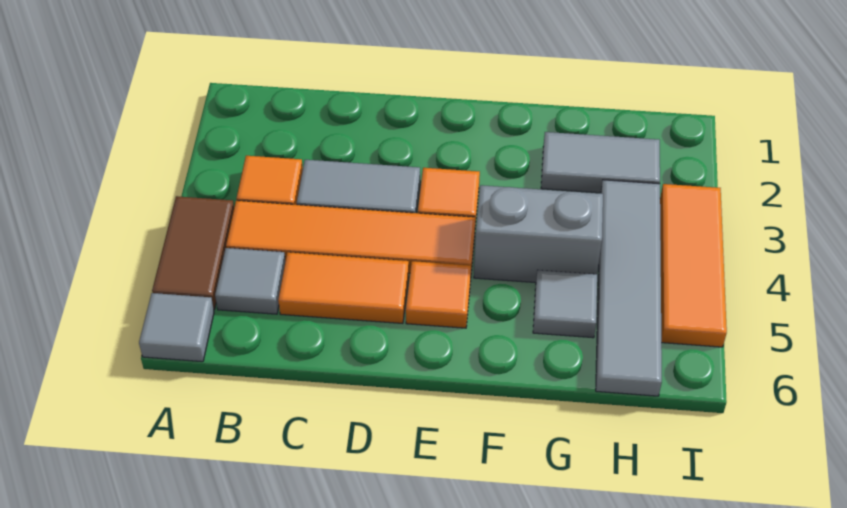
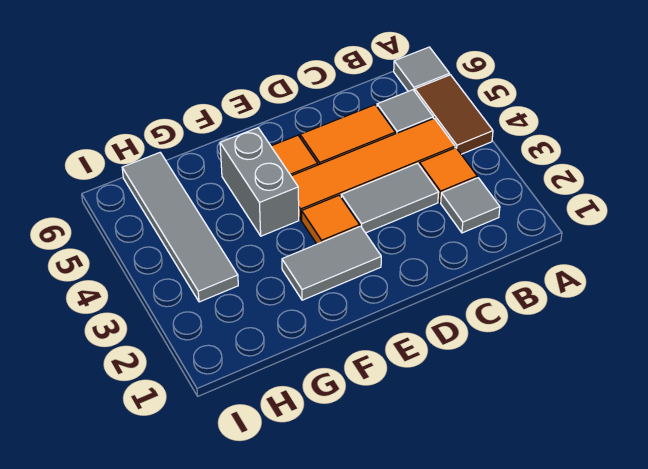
grey 1x2 brick [474,185,603,283] -> grey 1x2 brick turned to [220,128,299,236]
grey 1x2 tile [541,132,660,193] -> grey 1x2 tile moved to [282,226,381,300]
grey 1x1 tile [533,270,597,338] -> grey 1x1 tile moved to [441,178,500,233]
orange 1x3 tile [660,184,727,347] -> none

